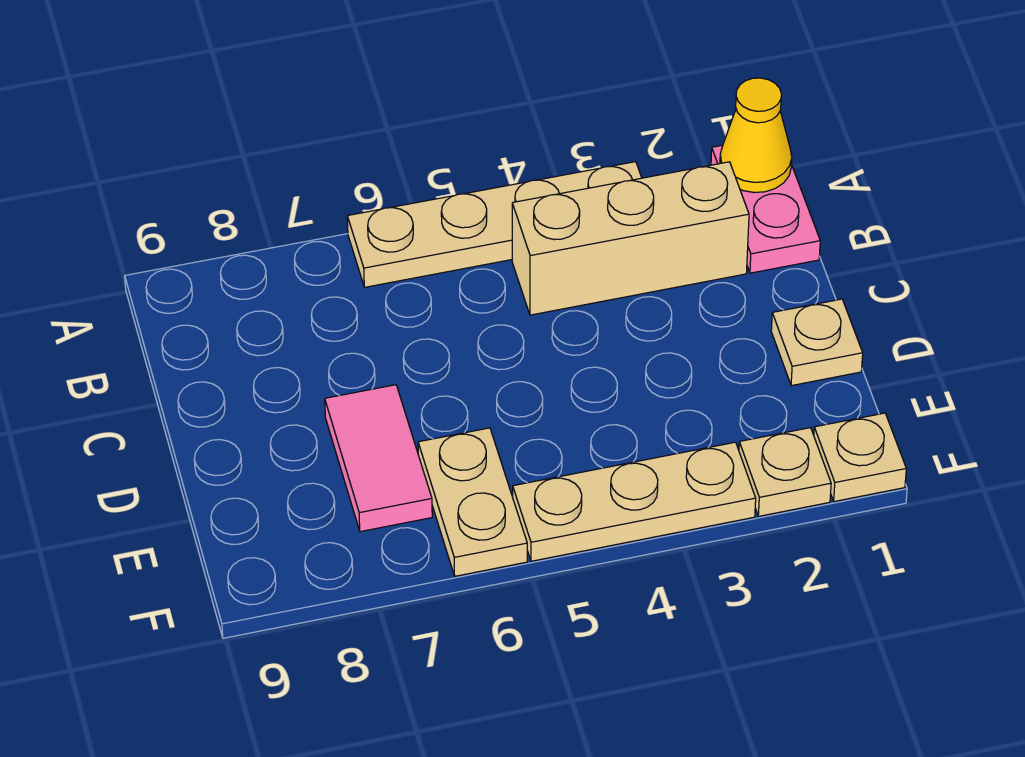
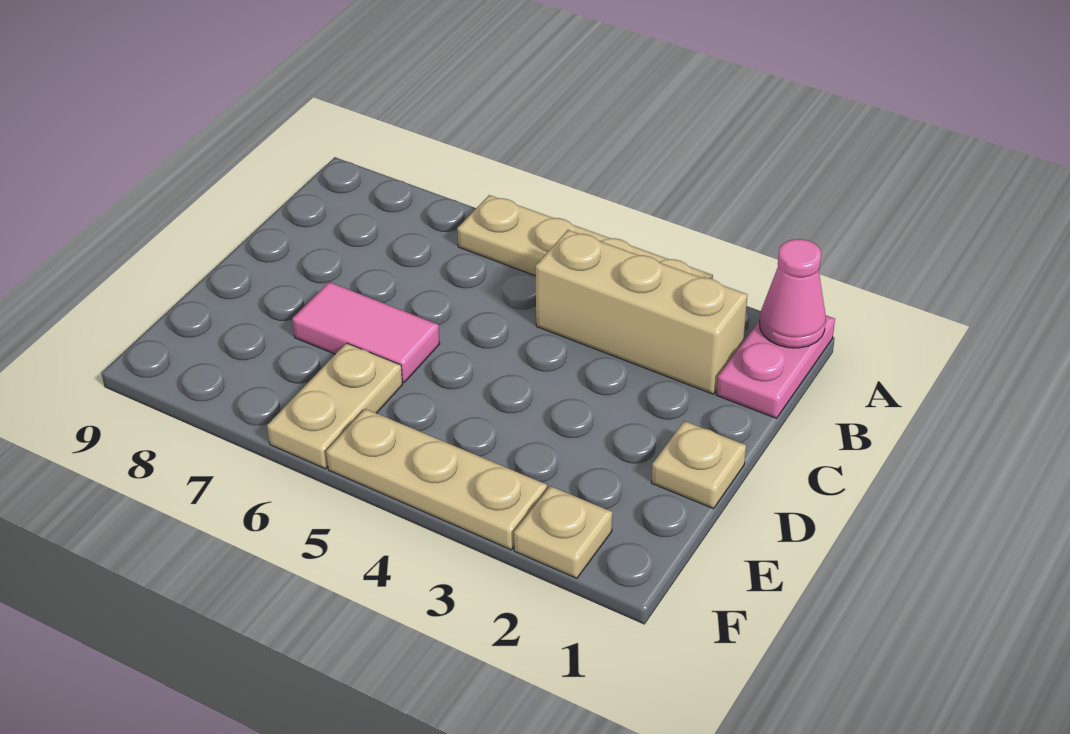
yellow 1x1 cone [720,78,792,193] -> pink 1x1 cone [760,239,826,348]
pink 1x2 tile [325,385,432,532] -> pink 1x2 tile turned to [292,282,440,382]
tan 1x1 plate [814,413,906,502] -> none

